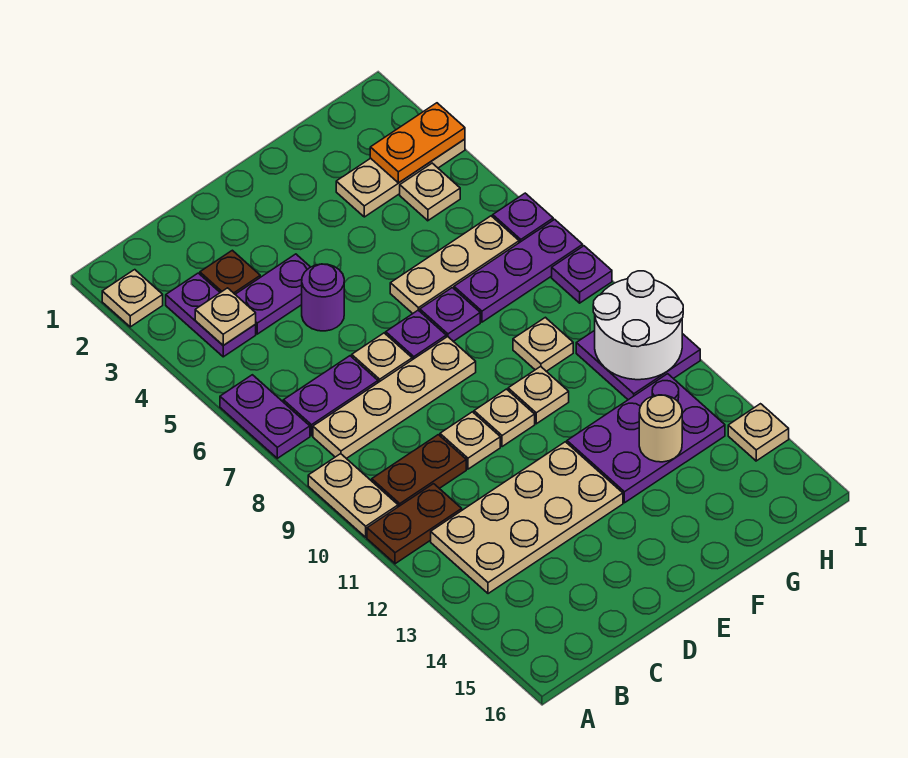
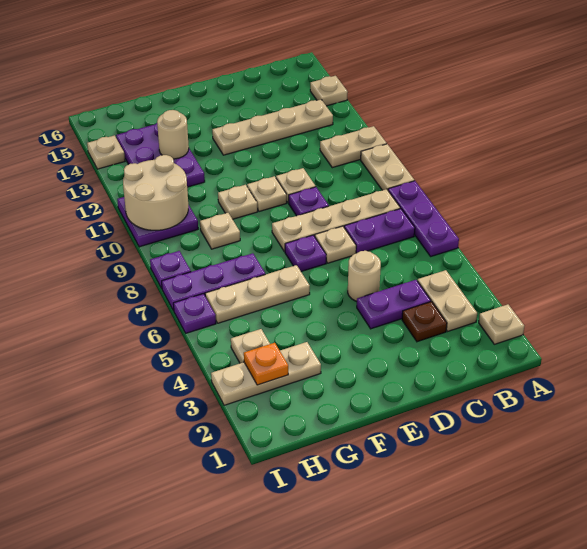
purple 1x2 plate [220,375,310,458] -> purple 1x3 plate [388,181,459,256]
brown 1x2 plate [367,484,462,564] -> tan 1x2 plate [320,126,387,168]
purple 1x2 plate [166,273,256,357] -> tan 1x2 plate [418,270,477,331]
tan 1x1 plate [195,288,256,345] -> tan 1x1 plate moved to [310,76,348,106]
brown 1x2 plate [372,435,466,507] -> none
tan 2x4 plate [431,442,623,594] -> tan 1x4 plate [212,100,333,155]
purple 1x1 round brick [302,264,344,331] -> tan 1x1 round brick [348,251,381,302]
purple 1x1 plate [420,288,480,341] -> purple 1x1 plate moved to [289,187,329,216]
purple 2x3 plate [567,374,725,503] -> purple 2x3 plate turned to [116,123,205,187]
orange 1x2 plate [370,103,465,183] -> orange 1x1 plate [244,343,288,385]
white 2x2 round brick [593,271,683,380] -> tan 2x2 round brick [123,155,188,230]

